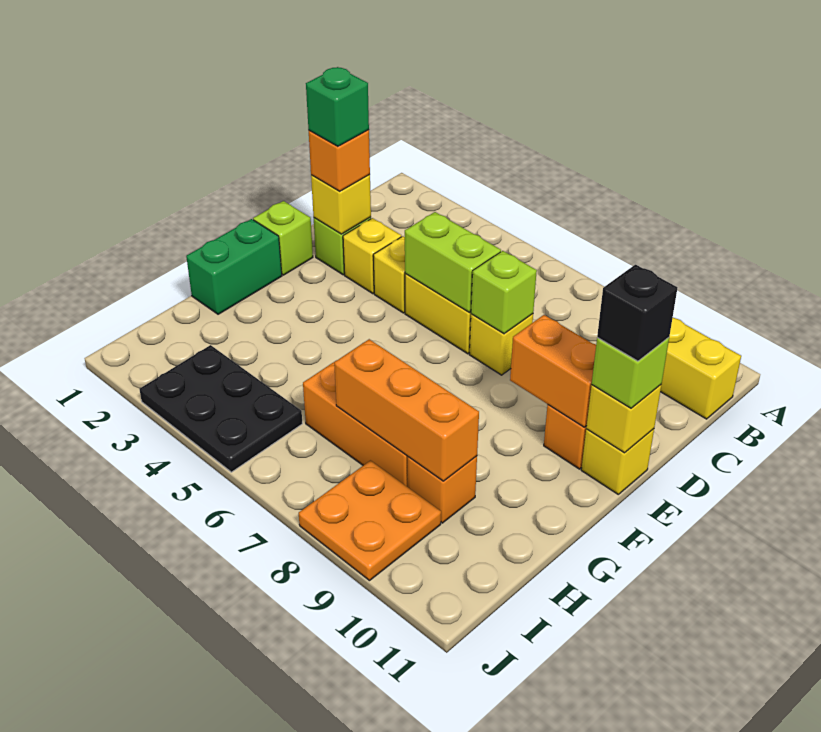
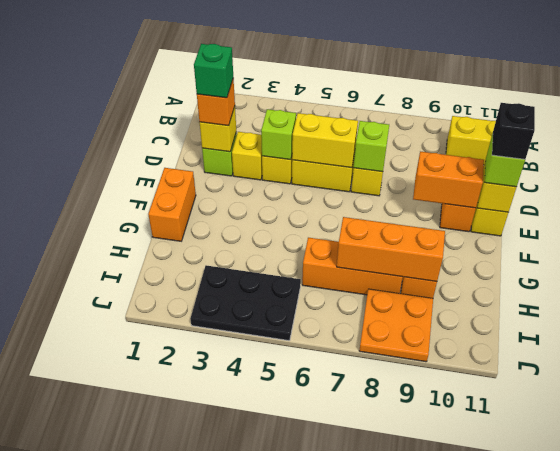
lime 1x2 brick [405,212,501,313] -> yellow 1x2 brick [292,113,358,168]
lime 1x1 brick [253,201,313,275] -> lime 1x1 brick moved to [261,109,296,160]
green 1x2 brick [186,219,282,314] -> orange 1x2 brick [148,168,196,241]

